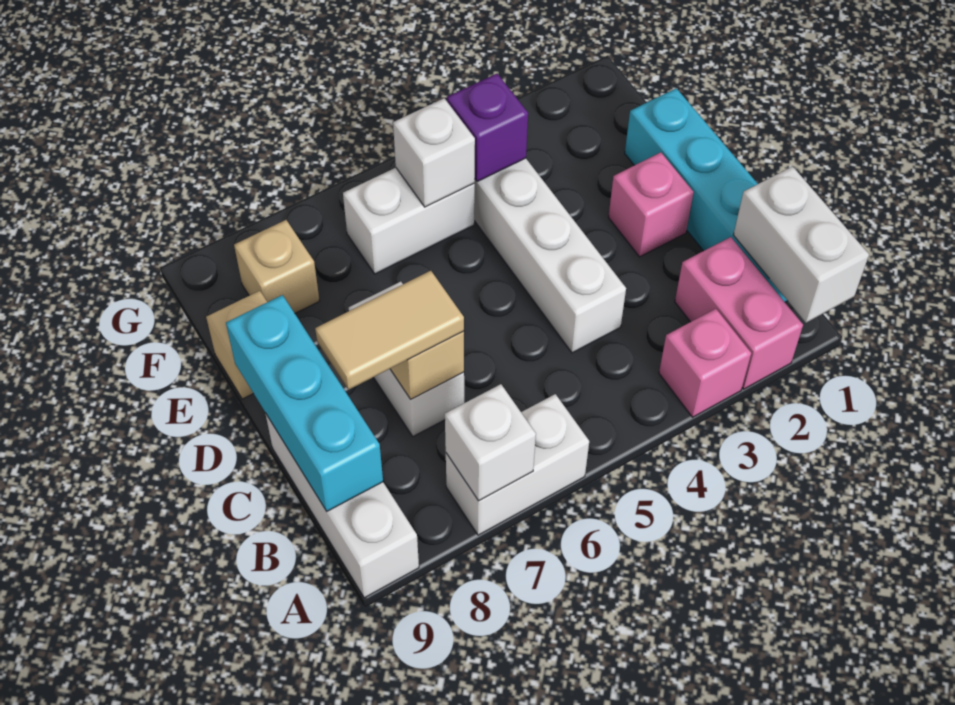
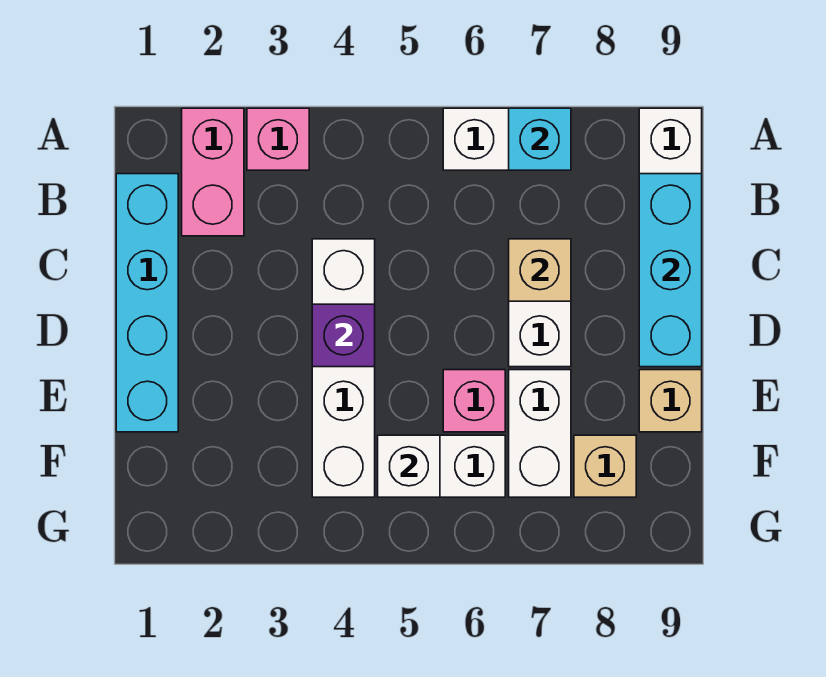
white 1x2 brick [734,166,869,323] -> white 1x2 brick moved to [509,370,571,497]
white 1x1 brick [445,384,536,501] -> cyan 1x1 brick [509,108,571,170]
tan 1x2 tile [315,271,464,390] -> none
pink 1x1 brick [608,152,694,257] -> pink 1x1 brick moved to [443,370,505,432]
purple 1x1 brick [447,74,528,182] -> purple 1x1 brick moved to [312,304,375,367]

